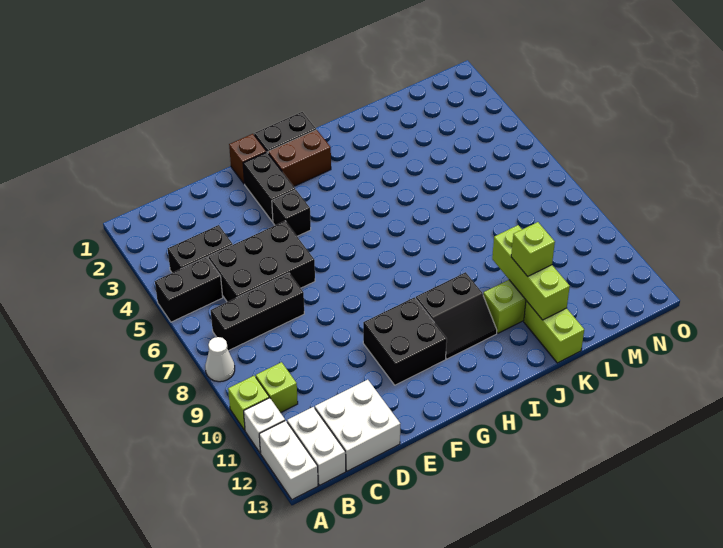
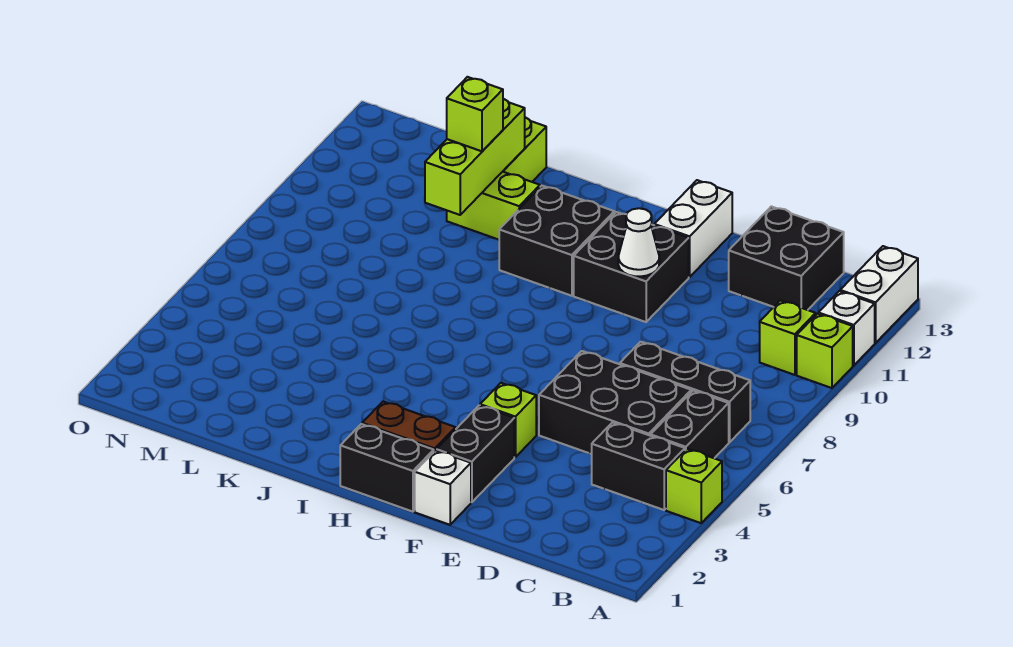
none -> lime 1x1 brick [666,449,722,523]
black 1x2 brick [155,257,223,322] -> black 1x2 brick turned to [651,391,729,458]
white 1x1 cone [205,337,235,382] -> white 1x1 cone moved to [618,208,659,277]
white 1x2 brick [287,407,346,485] -> white 1x2 brick moved to [654,180,732,277]
white 2x2 brick [315,380,400,471] -> black 2x2 brick [729,206,844,310]
brown 1x1 brick [229,134,266,184] -> white 1x1 brick [415,450,471,525]
black 1x1 brick [272,190,311,236] -> lime 1x1 brick [480,383,536,457]
black 2x2 slope [416,272,497,359] -> black 2x2 brick [499,186,614,296]

